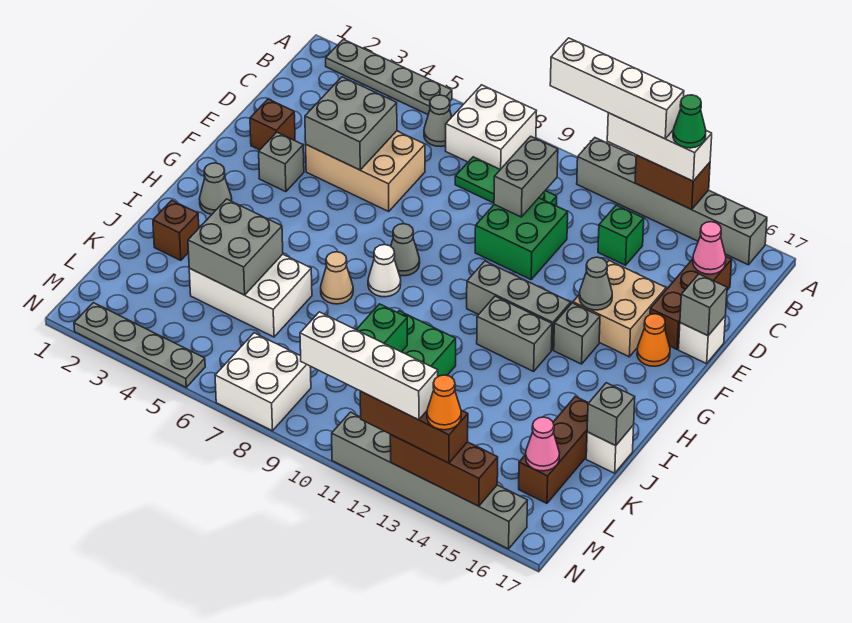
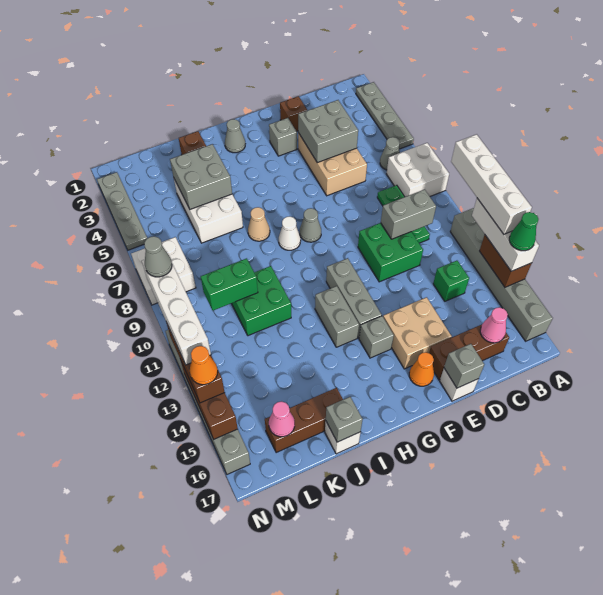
grey 1x1 cone [579,257,612,310] -> grey 1x1 cone moved to [144,236,172,277]

